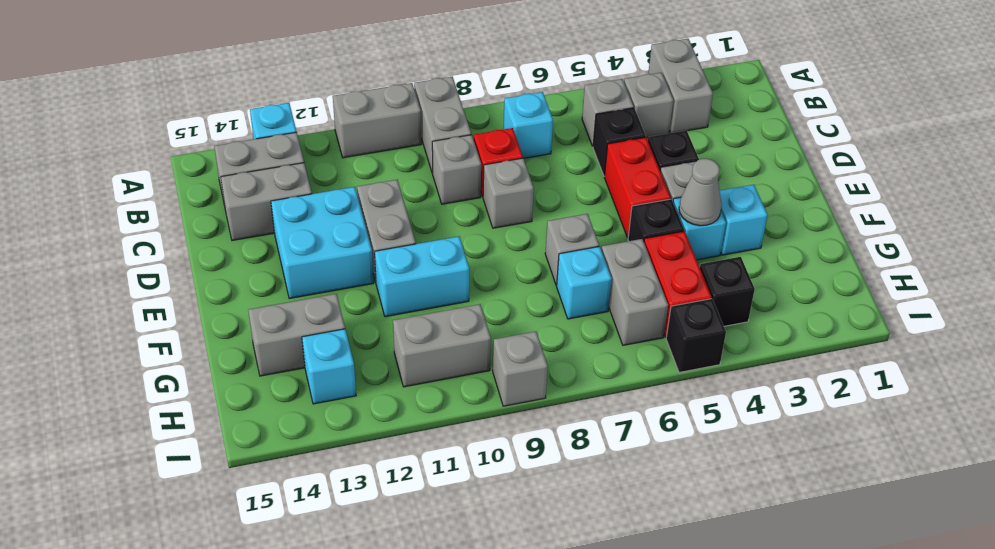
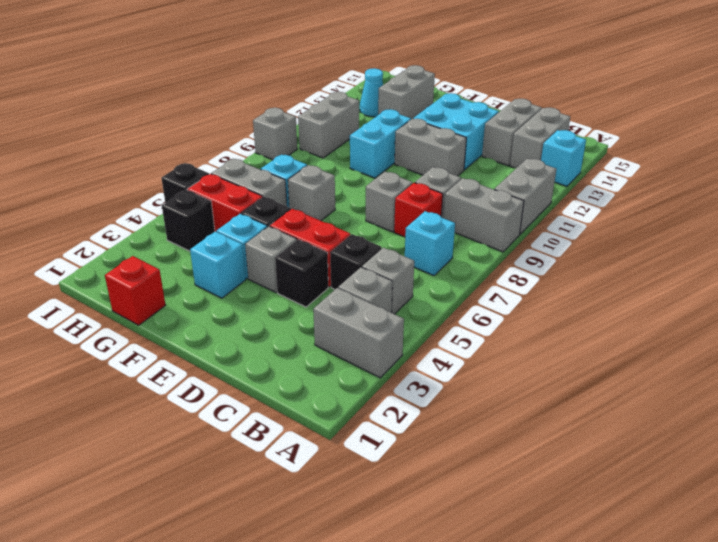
grey 1x1 cone [679,159,722,226] -> none
none -> red 1x1 brick [105,256,165,325]
cyan 1x1 brick [302,329,356,404] -> cyan 1x1 cone [360,68,383,117]

